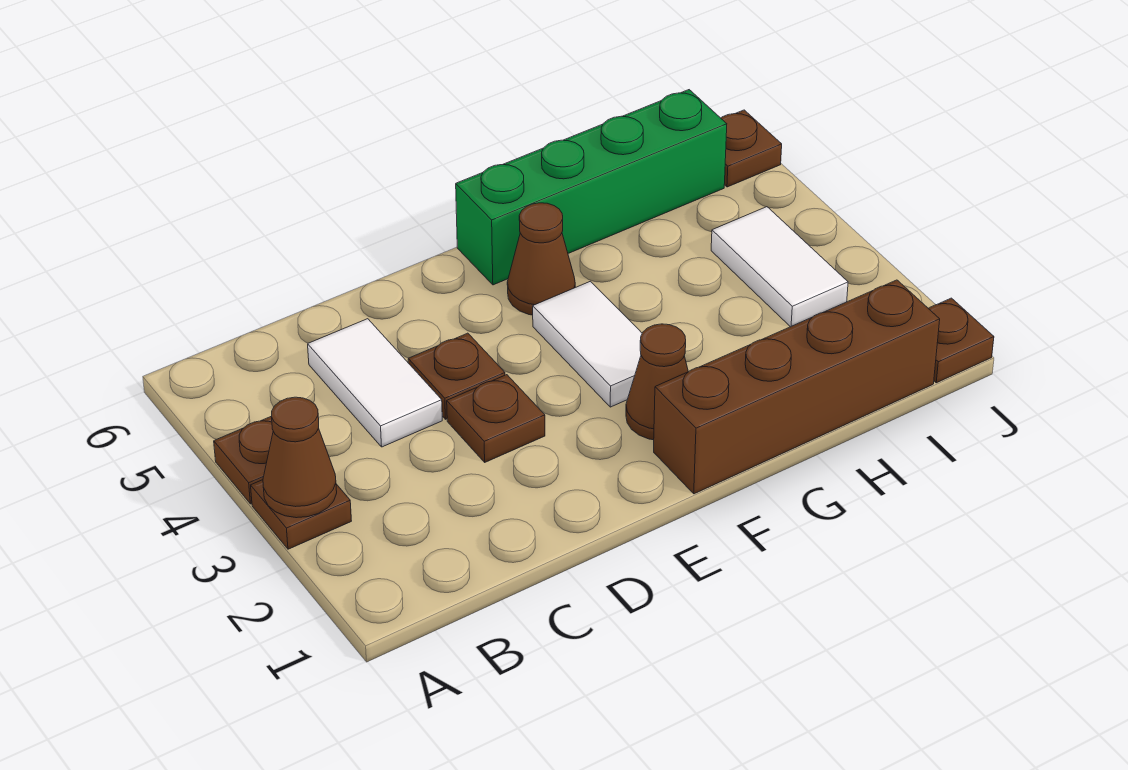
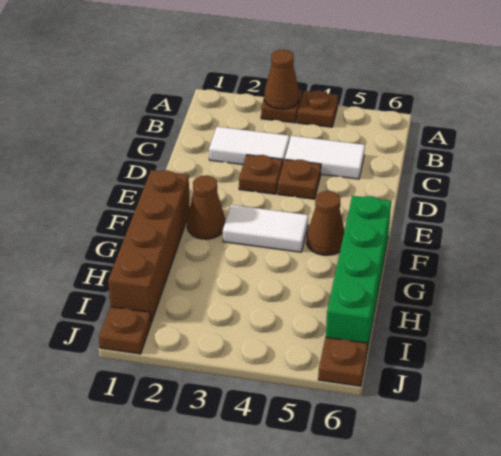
white 1x2 tile [711,207,848,327] -> white 1x2 tile moved to [209,127,289,165]

